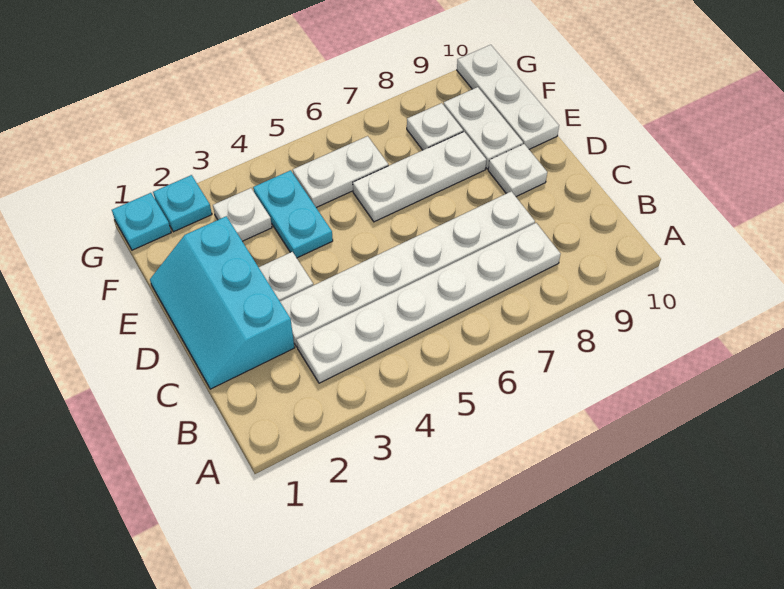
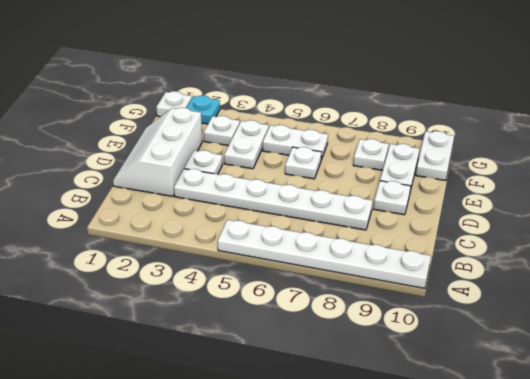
white 1x6 plate [297,223,560,383] -> white 1x6 plate moved to [218,220,431,288]
cyan 2x3 slope [150,216,294,389] -> white 2x3 slope [113,108,202,197]
cyan 1x2 plate [253,170,333,258] -> white 1x2 plate [224,120,269,169]
white 1x3 plate [353,132,486,222] -> white 1x1 plate [285,147,321,179]
white 1x3 plate [457,45,559,149] -> white 1x2 plate [416,131,454,181]
cyan 1x1 plate [112,193,171,250] -> white 1x1 plate [156,91,192,117]

